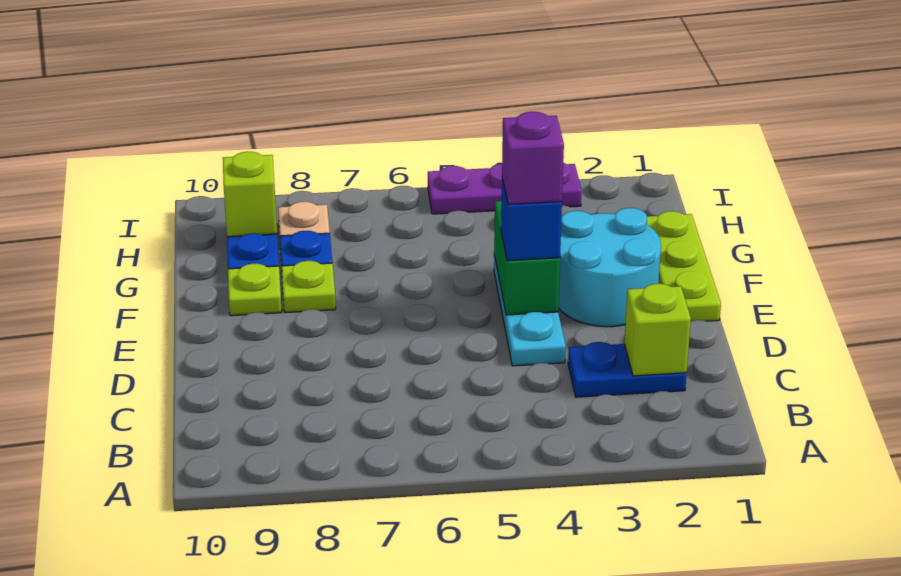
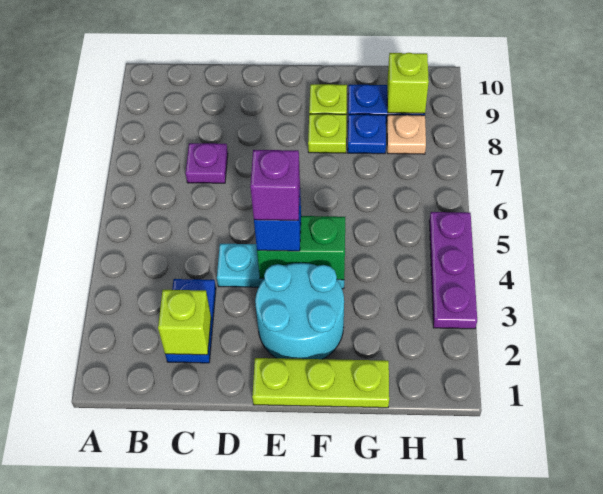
none -> purple 1x1 plate [186,143,228,183]

